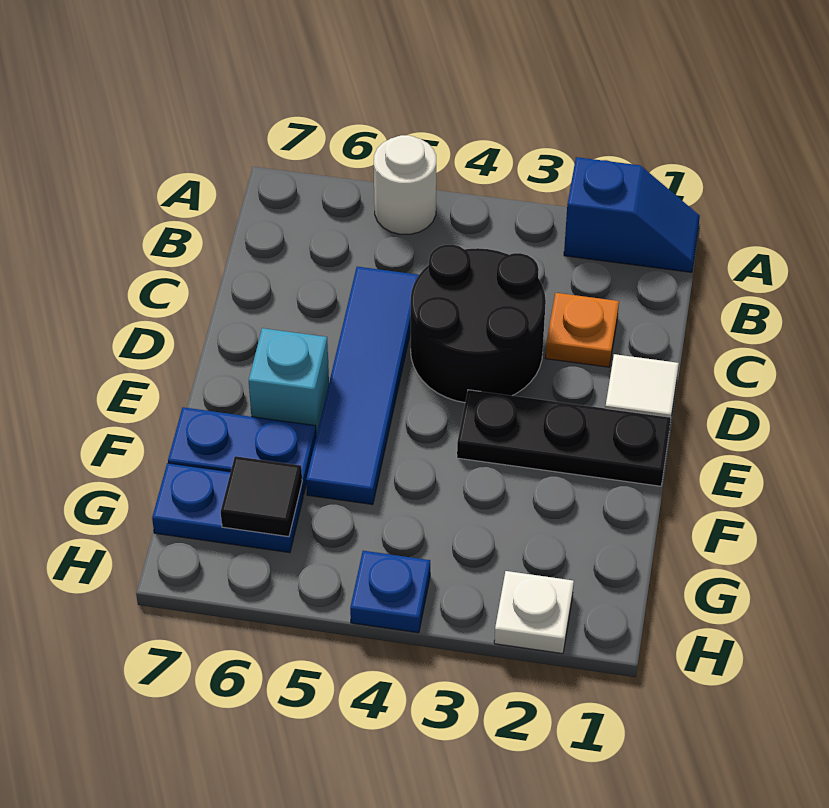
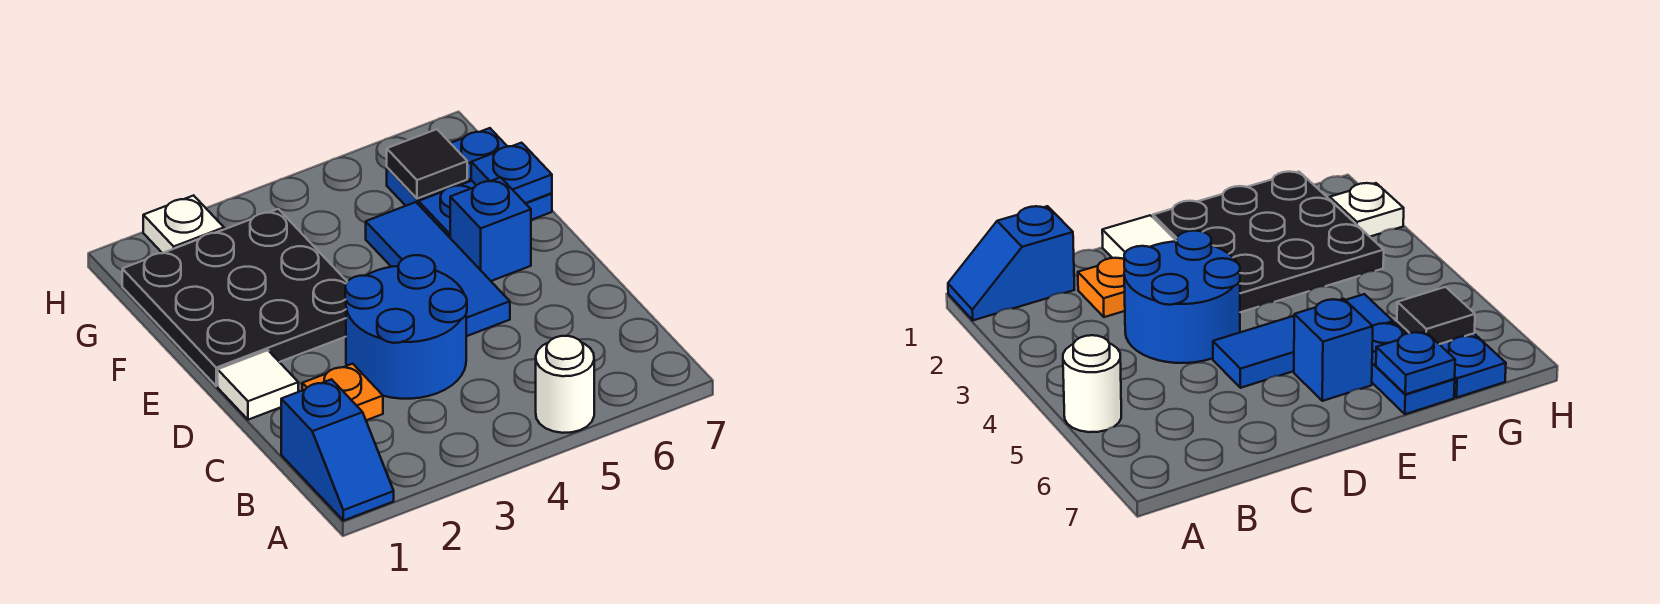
blue 1x2 slope [564,157,700,272] -> blue 1x2 slope turned to [281,379,394,521]
black 2x2 round brick [411,245,546,403] -> blue 2x2 round brick [345,255,467,399]
blue 1x4 tile [306,267,419,505] -> blue 1x3 tile [366,202,510,336]
black 1x3 plate [457,390,671,486] -> black 3x3 plate [122,209,347,386]
cyan 1x1 brick [249,328,329,436] -> blue 1x1 brick [450,177,531,281]
blue 1x1 plate [350,551,430,633] -> blue 1x1 plate moved to [471,143,552,203]

